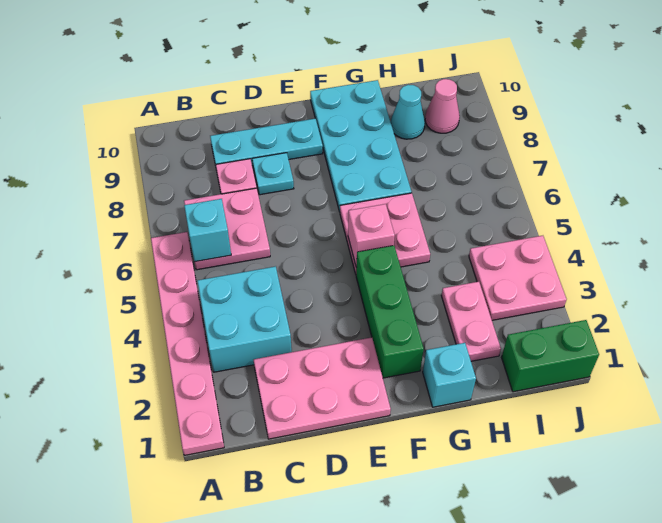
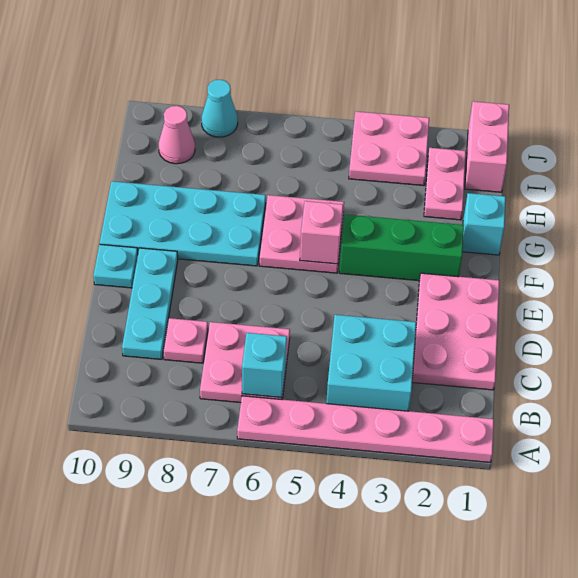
cyan 1x1 plate [252,153,294,195] -> cyan 1x1 plate moved to [94,244,138,288]
pink 1x2 plate [441,282,501,361] -> pink 1x2 plate turned to [424,148,466,220]
cyan 1x1 cone [391,85,425,139] -> cyan 1x1 cone moved to [202,80,238,137]
green 1x2 brick [502,320,599,392] -> pink 1x2 brick [465,101,509,192]

